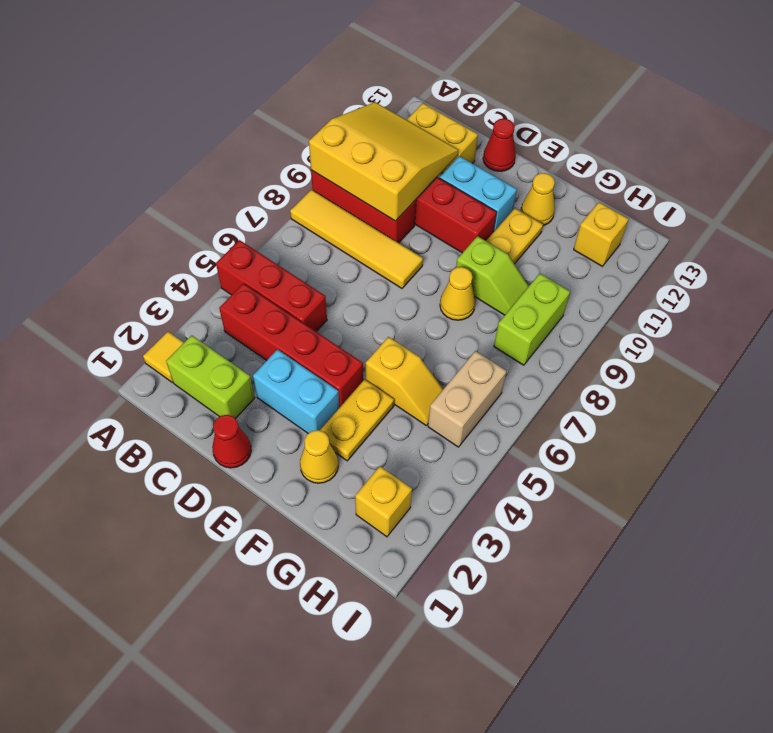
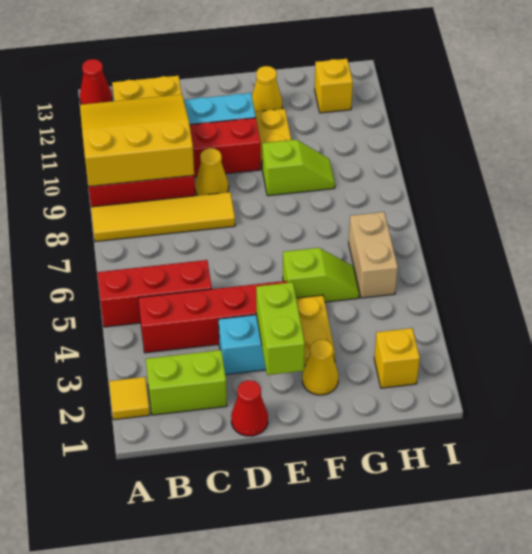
red 1x1 cone [483,119,516,171] -> red 1x1 cone moved to [80,59,112,105]
yellow 1x2 slope [366,337,443,425] -> lime 1x2 slope [283,248,359,302]
yellow 1x1 cone [440,267,475,320] -> yellow 1x1 cone moved to [195,148,229,195]
lime 1x2 brick [494,274,570,365] -> lime 1x2 brick moved to [256,282,305,375]

